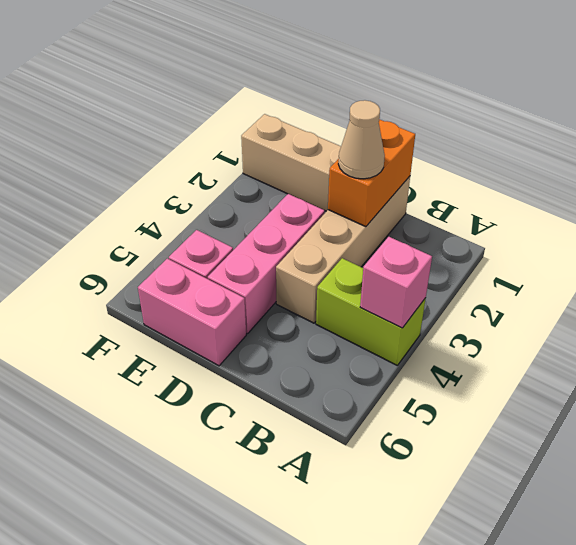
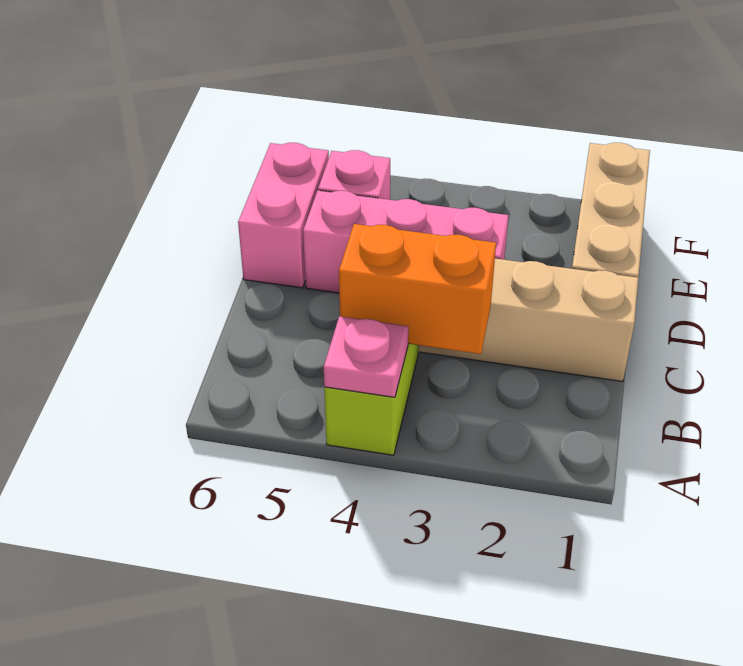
pink 1x1 brick [360,237,432,328] -> pink 1x1 plate [324,316,408,397]
orange 1x2 brick [328,119,415,227] -> orange 1x2 brick moved to [339,224,496,354]
tan 1x1 cone [338,100,385,179] -> none

